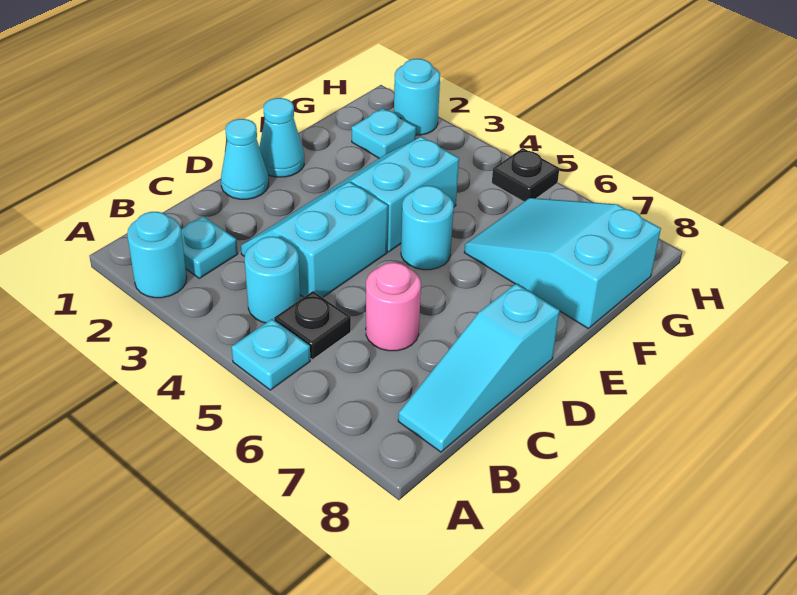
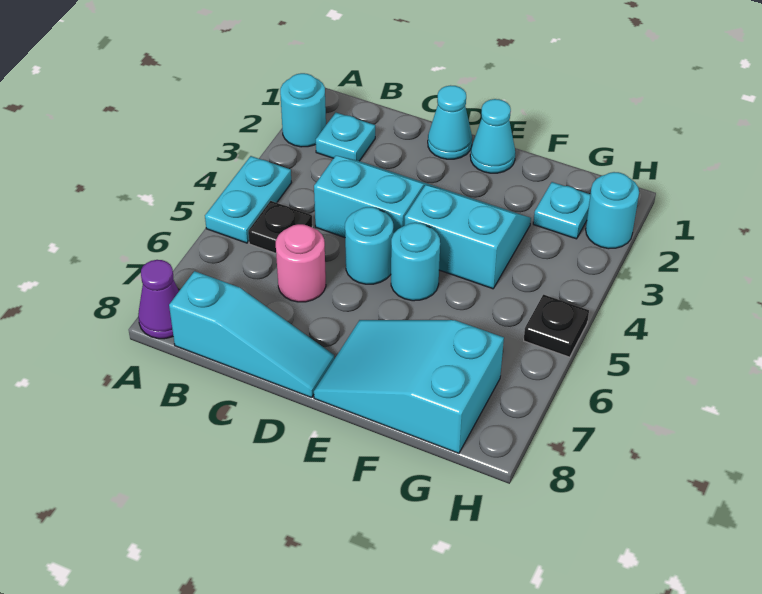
cyan 1x1 plate [232,319,310,390] -> cyan 1x2 plate [205,156,292,243]
none -> purple 1x1 cone [138,260,179,339]
cyan 1x1 round brick [245,237,300,323] -> cyan 1x1 round brick moved to [345,207,393,284]
cyan 1x3 slope [398,284,560,452] -> cyan 1x3 slope turned to [169,271,334,398]
cyan 2x3 slope [464,198,661,328] -> cyan 2x3 slope turned to [314,320,504,453]

